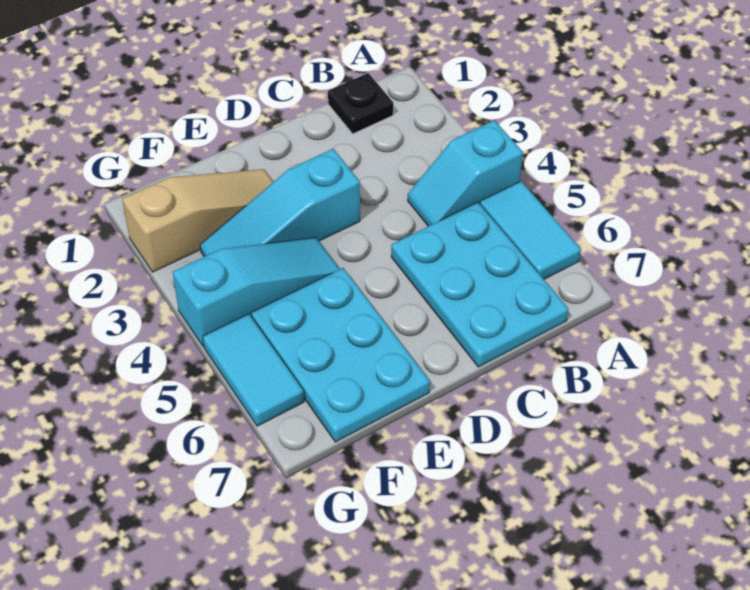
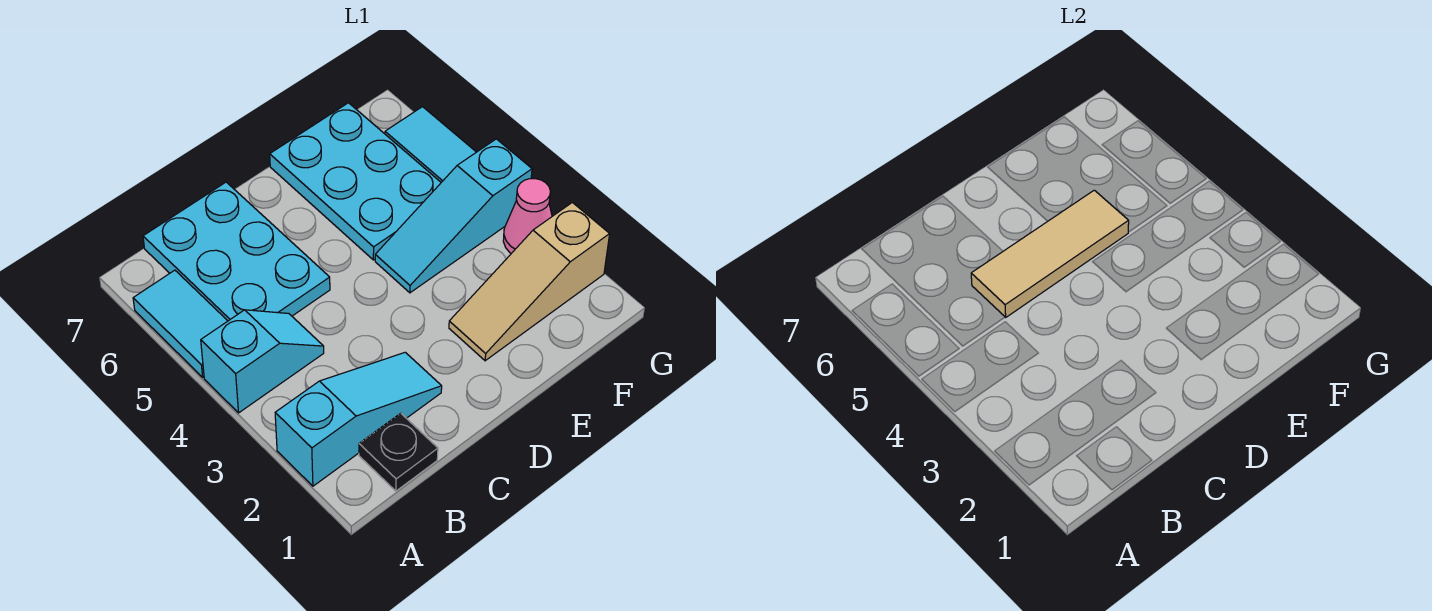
none -> tan 1x3 tile [971,190,1129,317]
cyan 1x3 slope [200,149,360,256] -> cyan 1x3 slope moved to [275,352,442,486]
none -> pink 1x1 cone [503,179,552,253]

